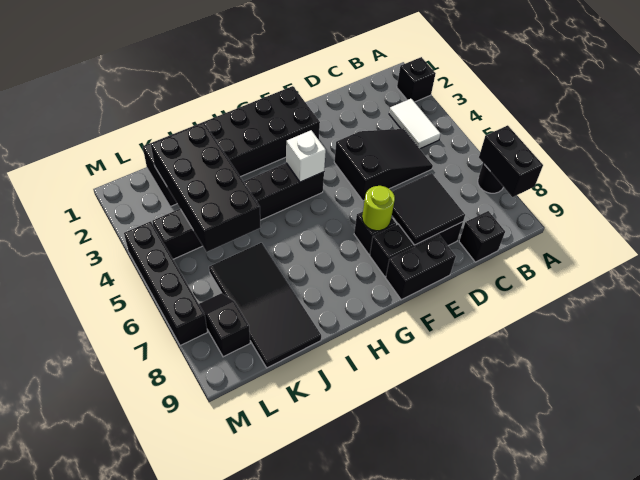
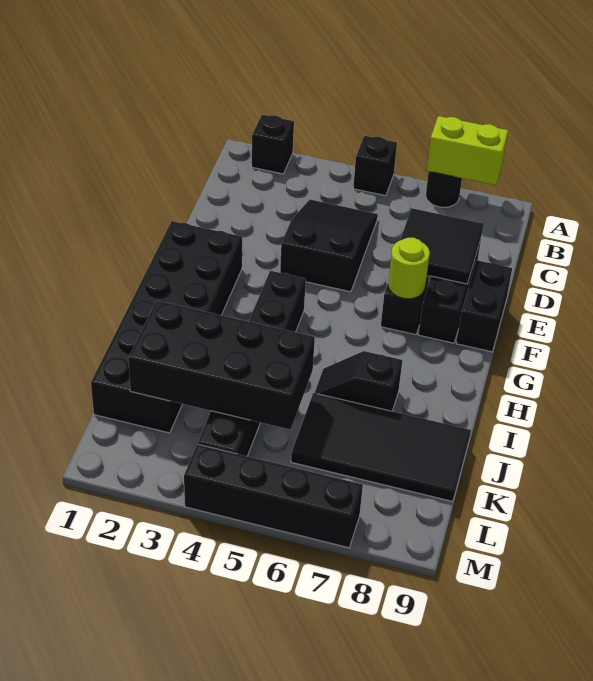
black 1x2 brick [479,125,543,197] -> lime 1x2 brick [426,116,508,185]
white 1x2 tile [389,98,441,149] -> none
black 1x1 brick [459,211,505,262] -> black 1x1 brick moved to [353,136,397,196]
white 1x1 brick [286,130,326,182] -> none
black 1x2 slope [199,293,250,357] -> black 1x2 slope moved to [315,351,402,411]

